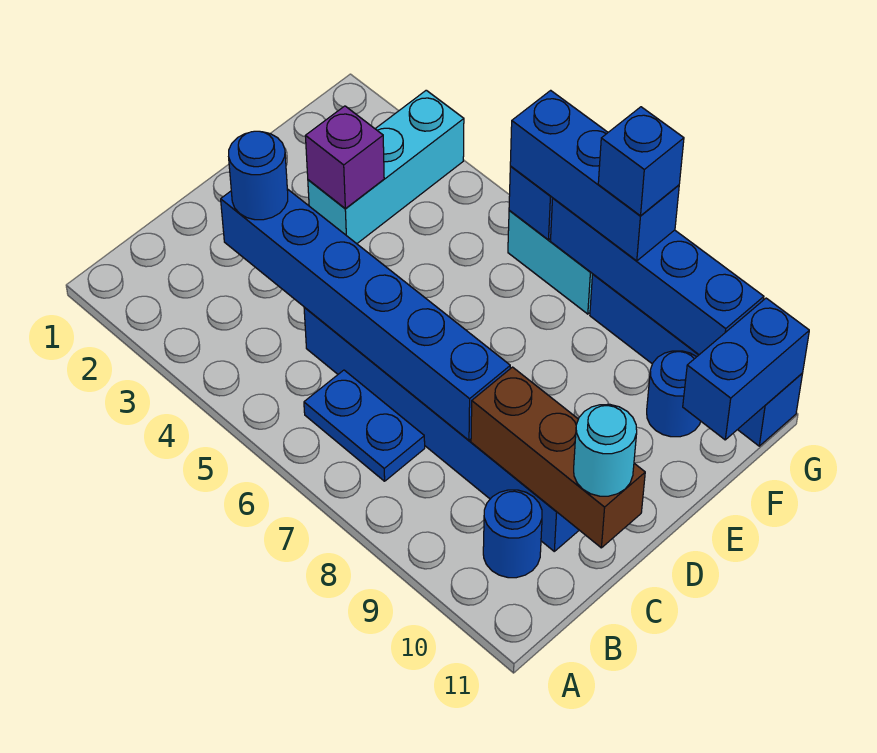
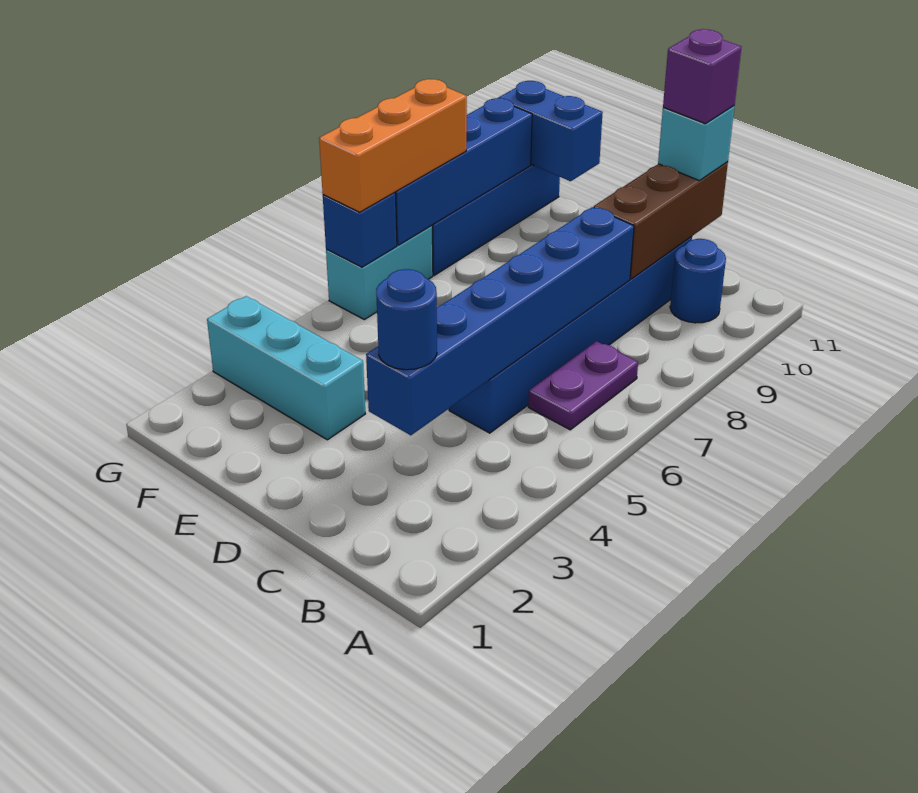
blue 1x2 plate [304,370,425,481] -> purple 1x2 plate [528,341,638,430]
cyan 1x1 round brick [574,404,637,496] -> cyan 1x1 brick [658,106,735,180]
purple 1x1 brick [305,106,384,209] -> purple 1x1 brick moved to [663,29,741,124]
blue 1x1 round brick [647,351,701,437] -> none
blue 1x3 brick [510,90,679,261] -> orange 1x3 brick [319,79,467,212]
blue 1x1 brick [598,107,684,216] -> none

